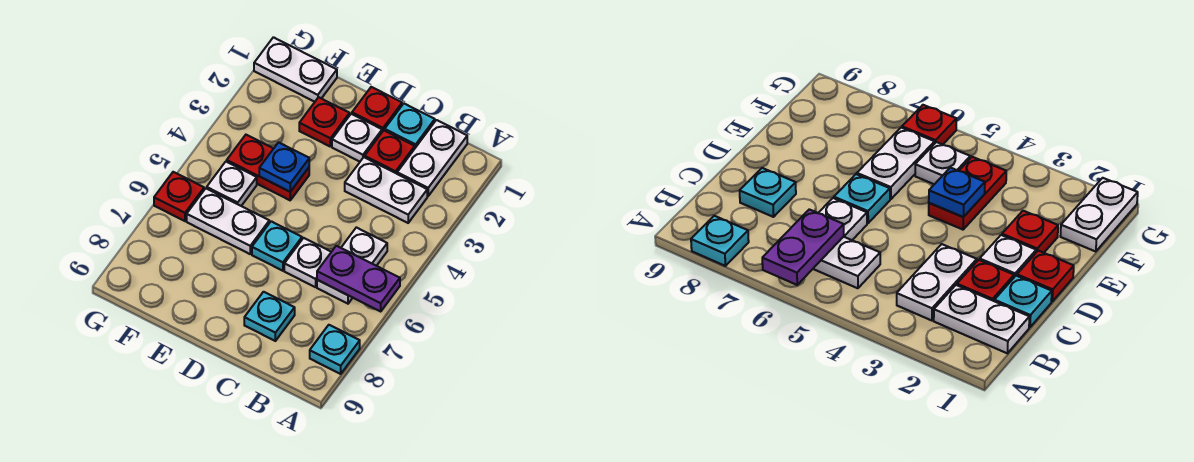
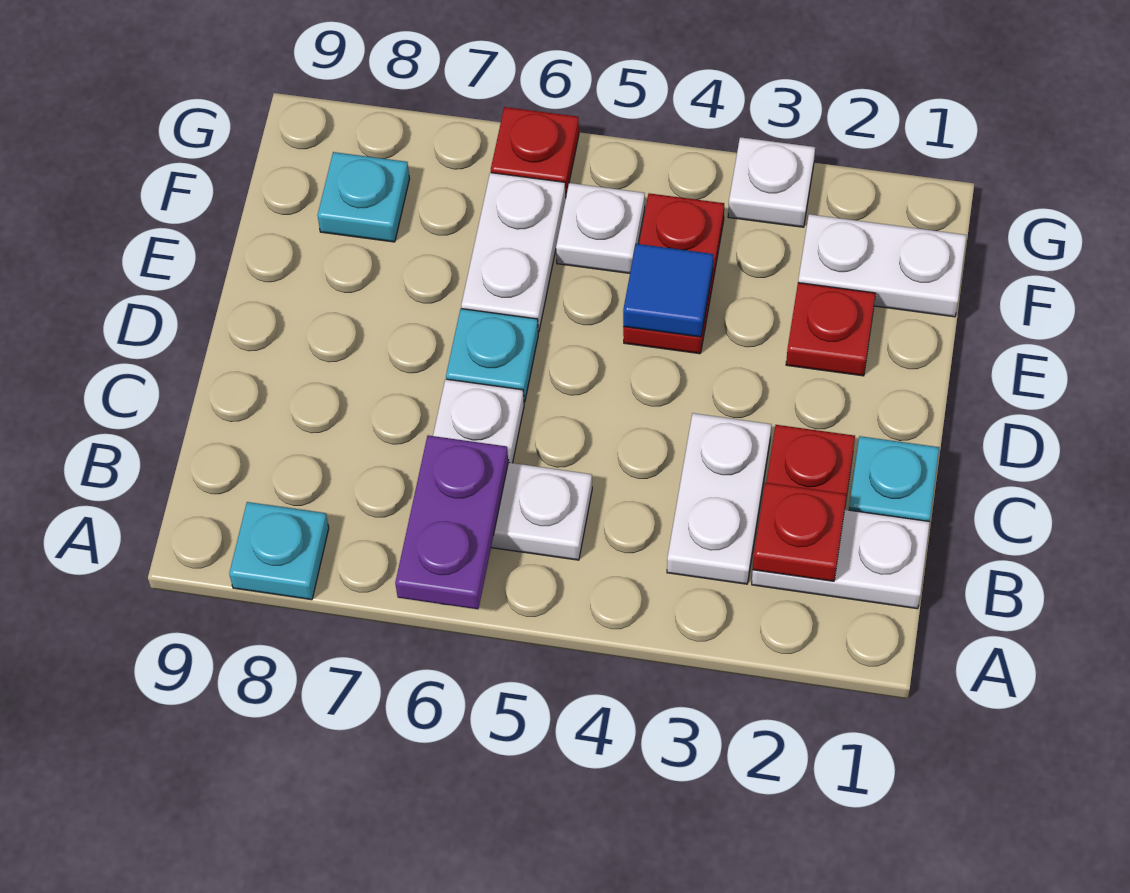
cyan 1x1 plate [244,292,295,341] -> cyan 1x1 plate moved to [317,152,410,242]
red 1x1 plate [352,87,402,132] -> red 1x1 plate moved to [753,483,847,581]
white 1x1 plate [332,114,382,162] -> white 1x1 plate moved to [728,137,815,227]
blue 1x1 plate [259,142,309,192] -> blue 1x1 tile [623,244,713,337]
white 1x2 plate [254,37,337,102] -> white 1x2 plate turned to [798,214,967,317]

